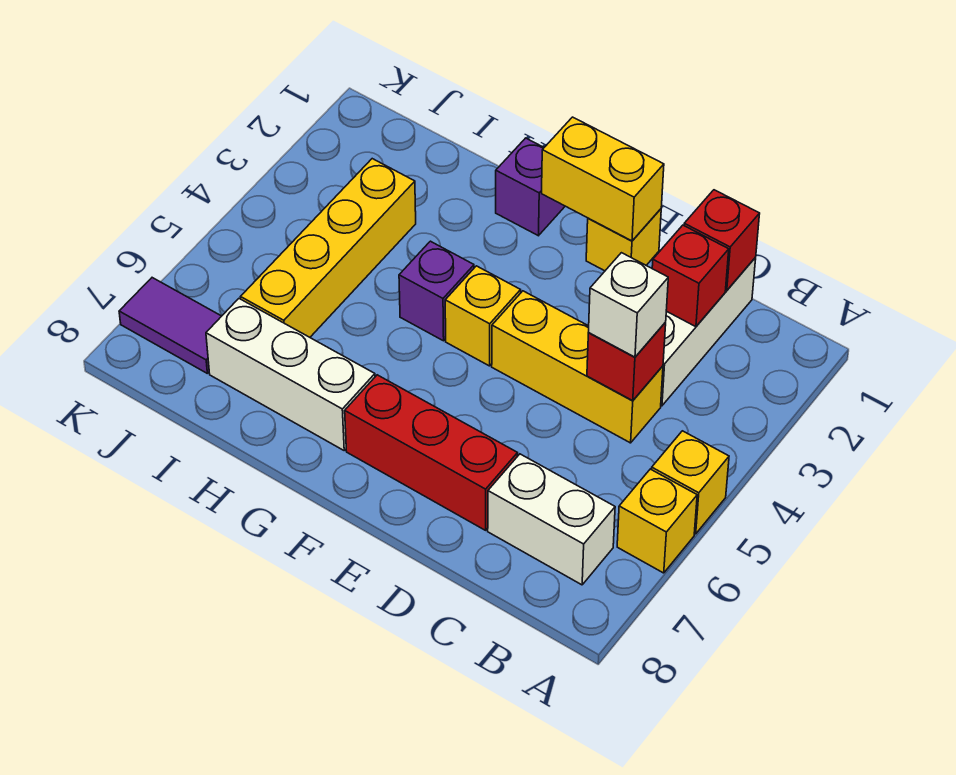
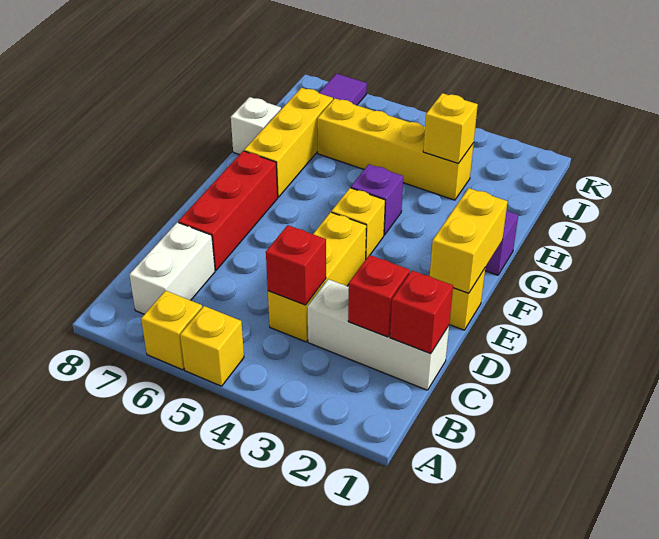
white 1x1 brick [589,253,668,357] -> white 1x1 brick moved to [231,97,281,155]
white 1x3 brick [206,299,375,450] -> yellow 1x3 brick [244,88,333,197]
none -> yellow 1x1 brick [423,93,478,163]

